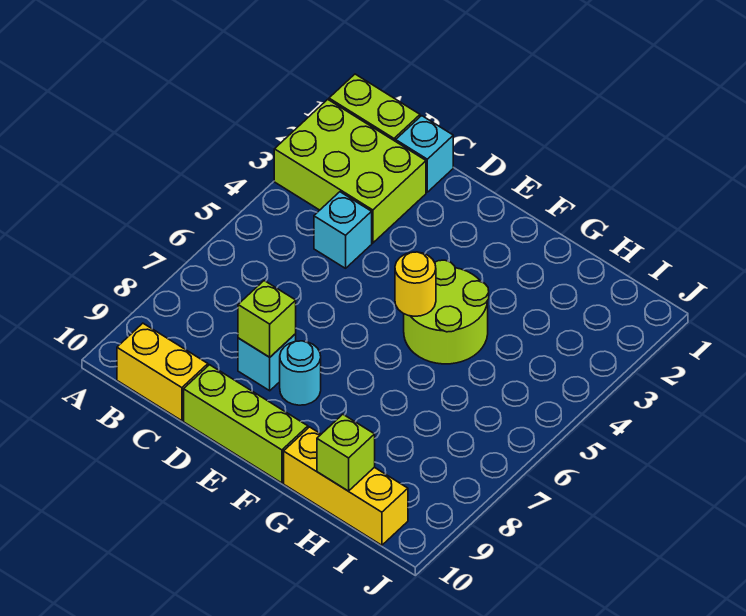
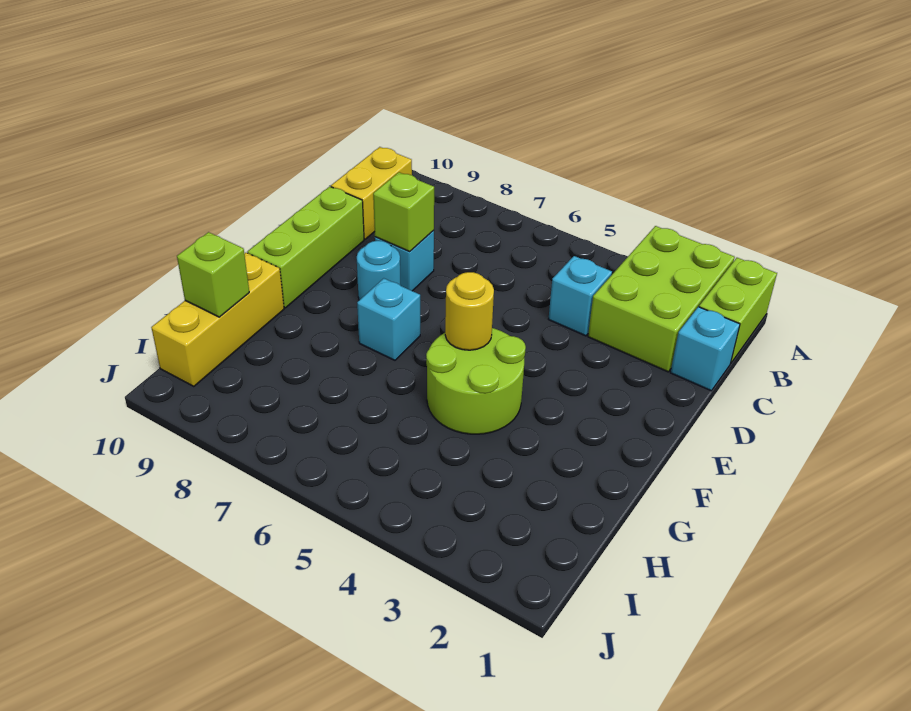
none -> cyan 1x1 brick [357,278,420,360]

